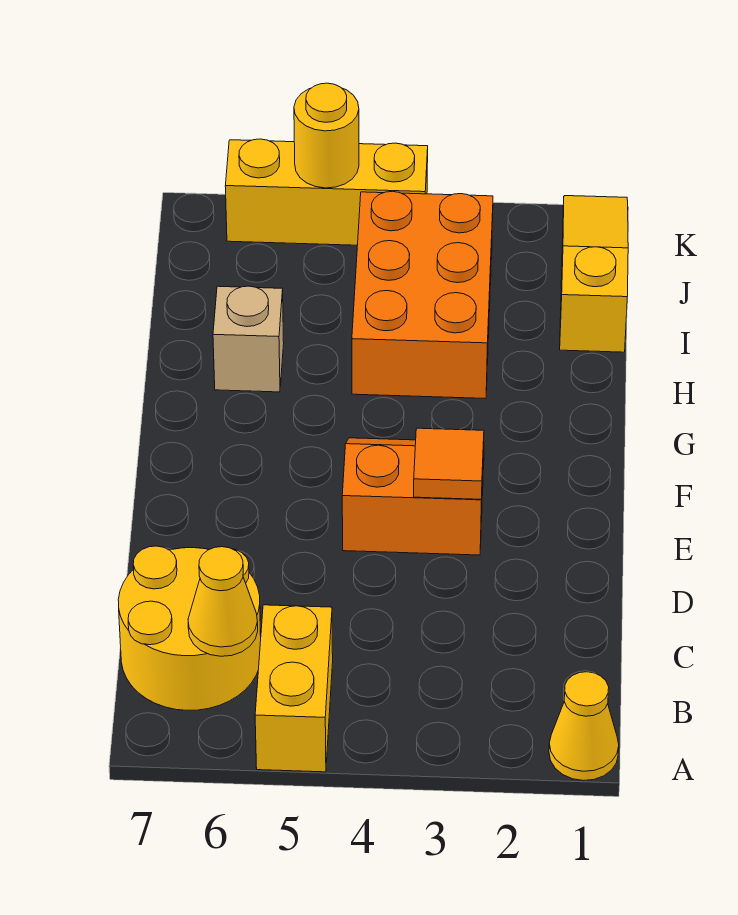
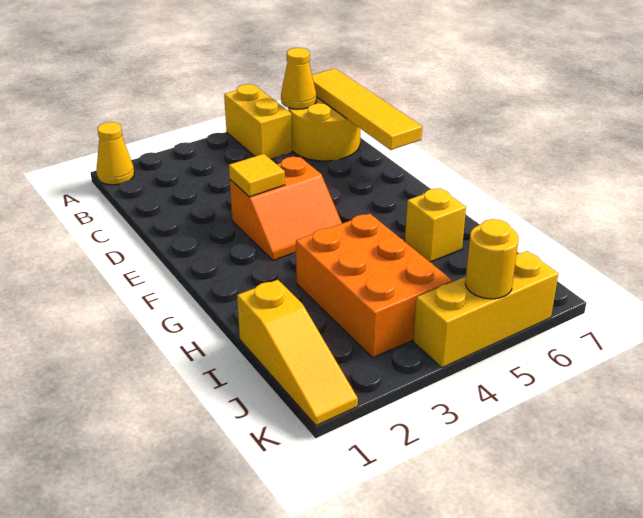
none -> yellow 1x4 tile [312,68,422,150]
orange 1x1 tile [414,428,484,499] -> yellow 1x1 tile [229,154,285,197]
tan 1x1 brick [213,286,284,392] -> yellow 1x1 brick [405,188,466,262]

